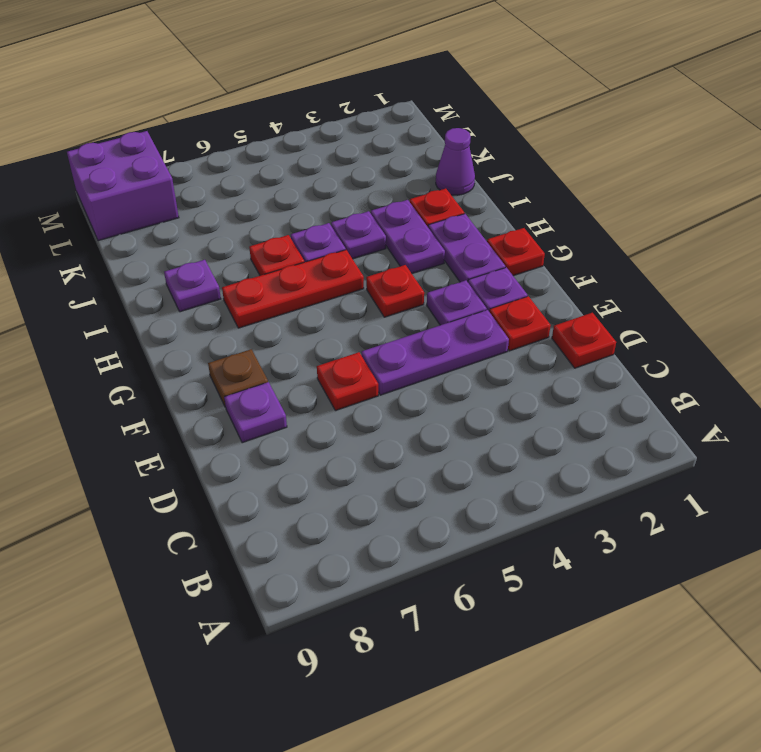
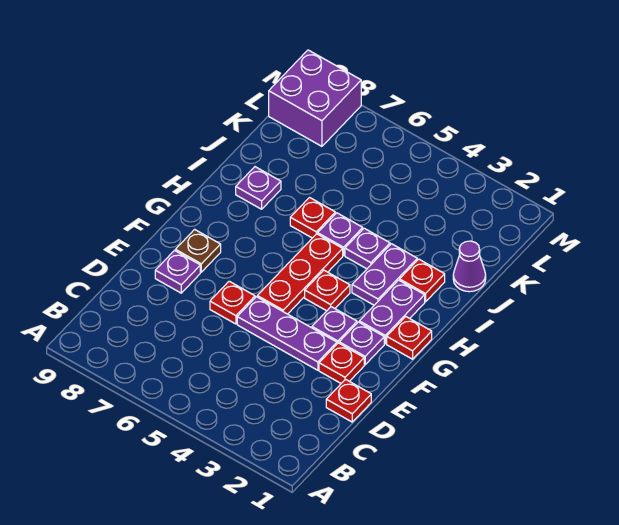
red 1x3 plate [222,250,364,328] -> red 1x3 plate turned to [257,234,343,314]

